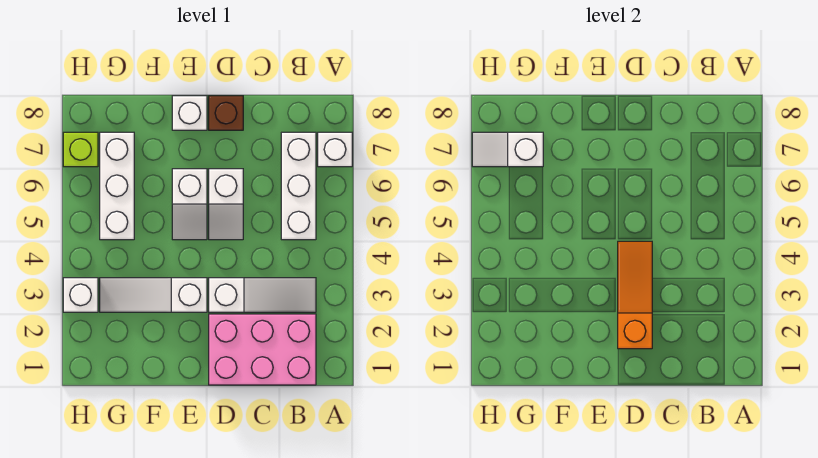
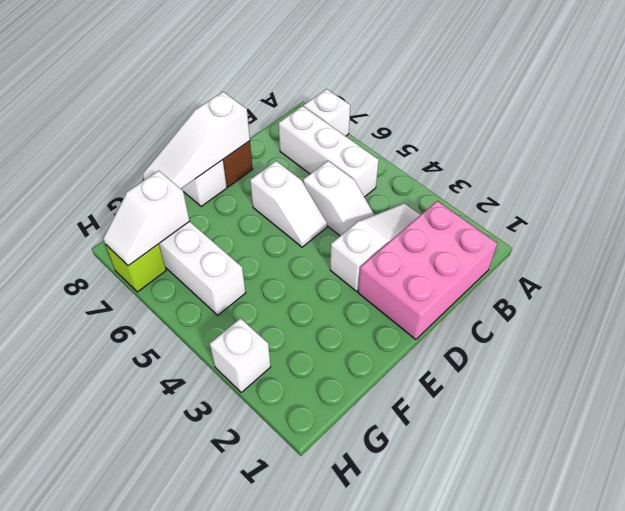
orange 1x3 slope [618,241,652,349] -> none
white 1x3 slope [100,278,207,312] -> white 1x3 slope moved to [143,92,250,189]
white 1x2 slope [172,169,207,240] -> white 1x2 slope moved to [303,161,374,236]

